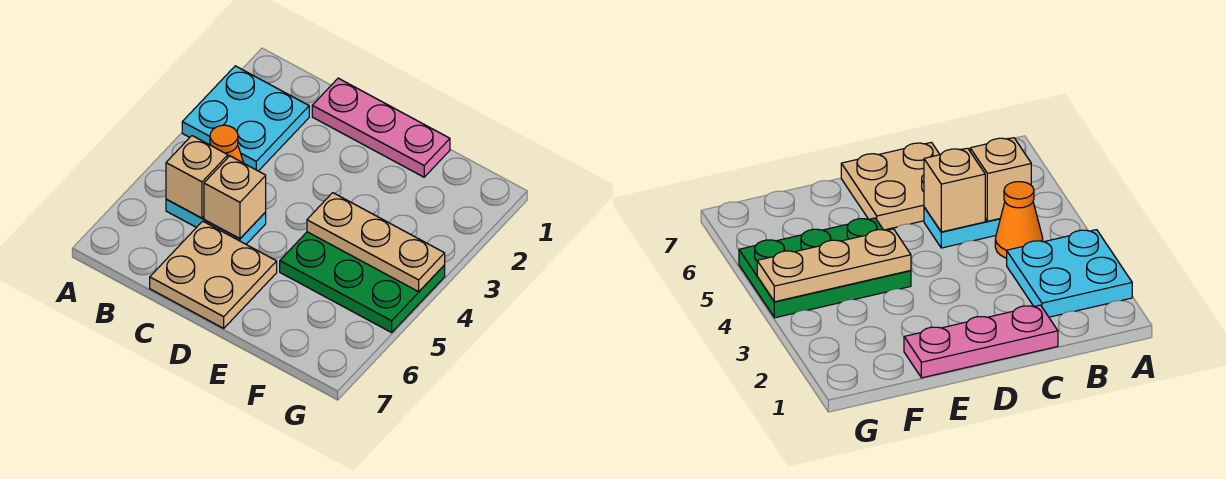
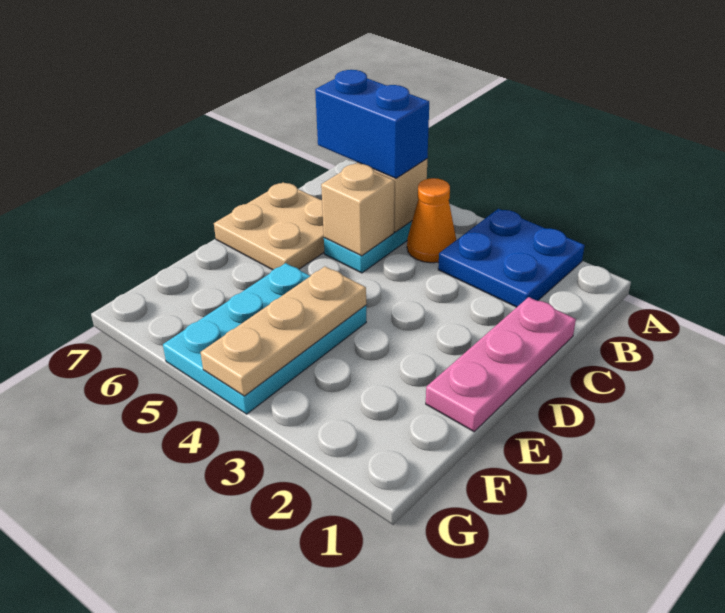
cyan 2x2 plate [182,66,309,171] -> blue 2x2 plate [438,209,585,307]
none -> blue 1x2 brick [315,70,429,178]
green 2x3 plate [280,232,445,332] -> cyan 2x3 plate [163,263,366,414]

